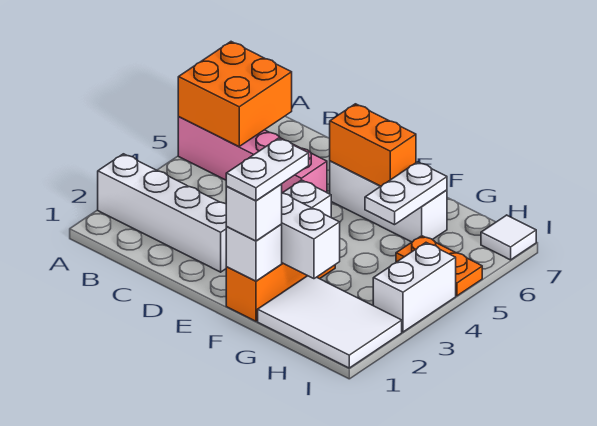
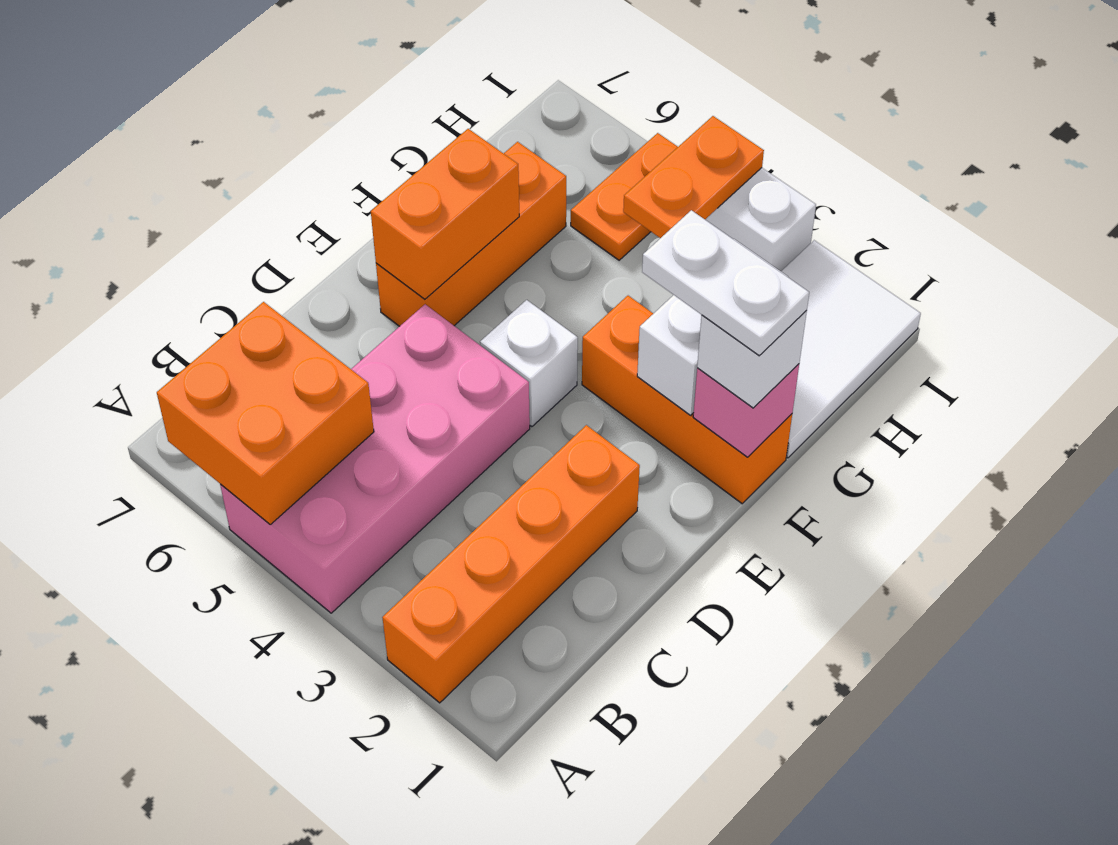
white 1x4 brick [98,154,227,272] -> orange 1x4 brick [382,425,640,703]
pink 1x4 brick [178,117,327,193] -> pink 2x4 brick [220,304,530,613]
white 1x3 brick [330,161,447,242] -> orange 1x3 brick [376,142,566,326]
white 1x1 brick [226,225,282,281] -> pink 1x1 brick [693,364,799,457]
white 1x2 plate [365,162,447,225] -> none
none -> orange 1x2 plate [623,116,764,238]
white 1x1 tile [481,215,536,260] -> none

